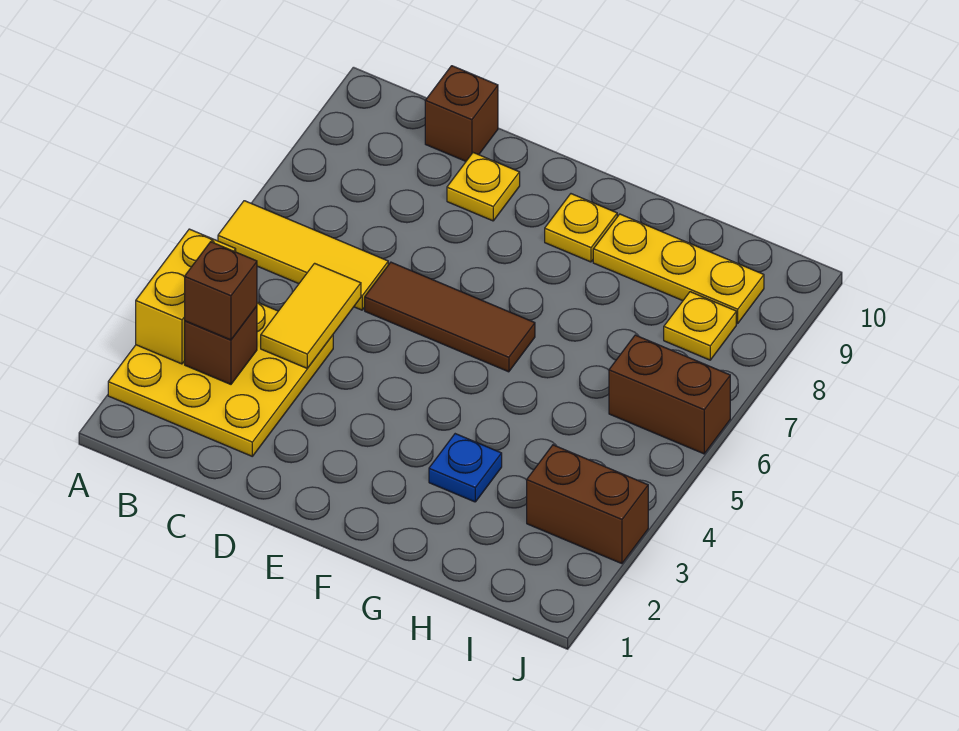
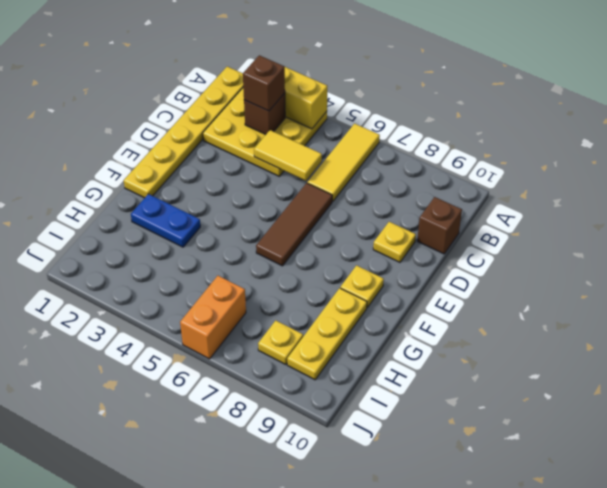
none -> yellow 1x6 plate [124,67,243,198]
blue 1x1 plate [429,434,502,502] -> blue 1x2 plate [131,194,200,247]
brown 1x2 brick [527,445,648,564] -> none
brown 1x2 brick [609,335,730,454] -> orange 1x2 brick [180,276,246,359]

